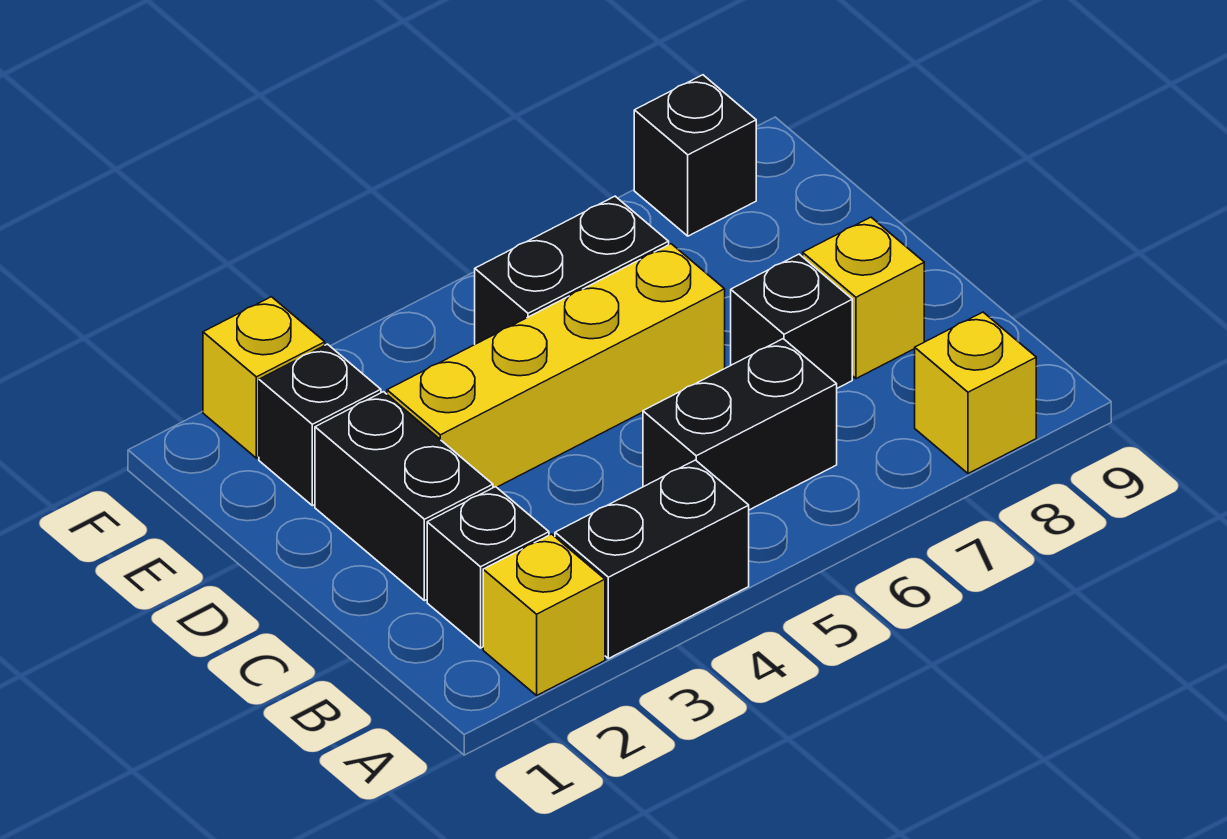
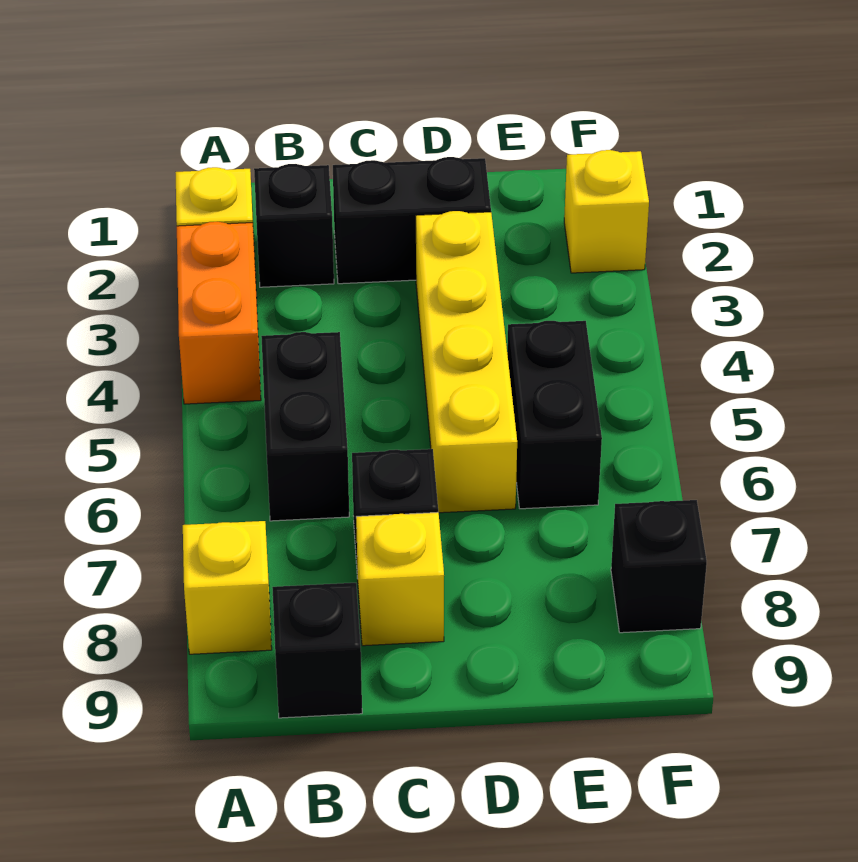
black 1x2 brick [555,460,749,659] -> orange 1x2 brick [177,222,261,404]
black 1x1 brick [259,344,381,506] -> black 1x1 brick moved to [272,583,362,718]

